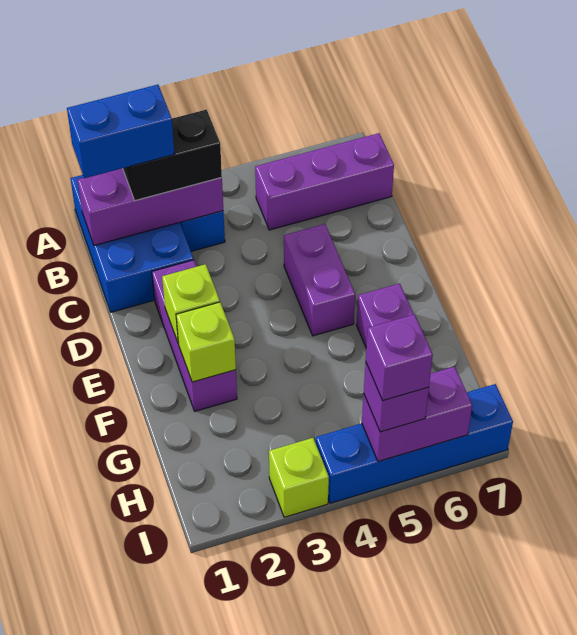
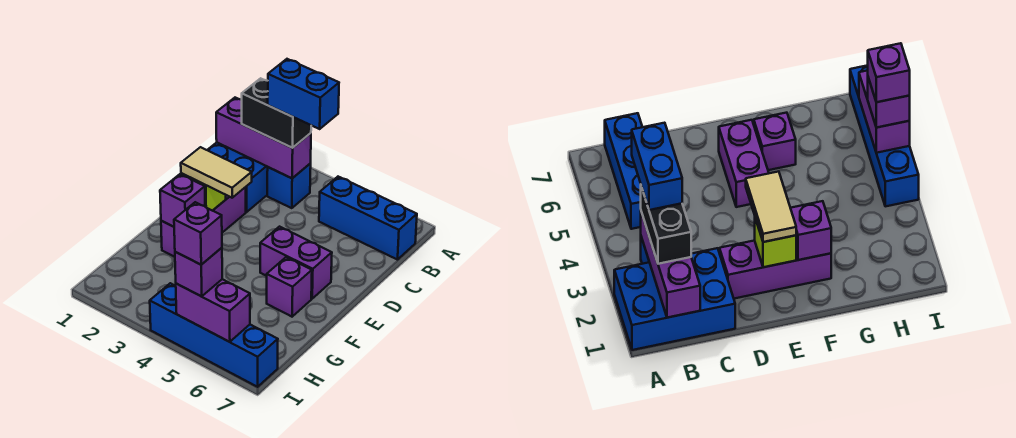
blue 1x2 brick [67,85,174,178] -> blue 1x2 brick moved to [268,59,339,129]
purple 1x3 brick [255,133,394,230] -> blue 1x3 brick [319,177,417,260]
purple 1x2 brick [284,224,355,336] -> purple 1x2 brick turned to [260,227,332,299]
none -> tan 1x2 tile [181,147,252,198]
lime 1x1 brick [176,302,236,382] -> purple 1x1 brick [160,174,205,227]
lime 1x1 brick [269,438,329,517] -> none

